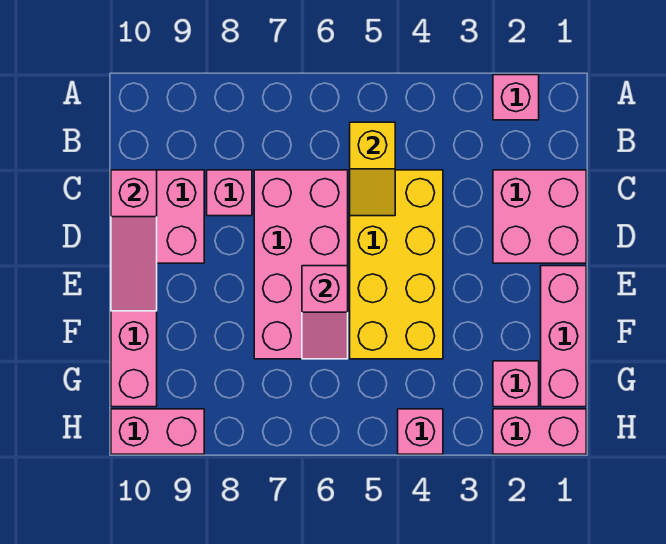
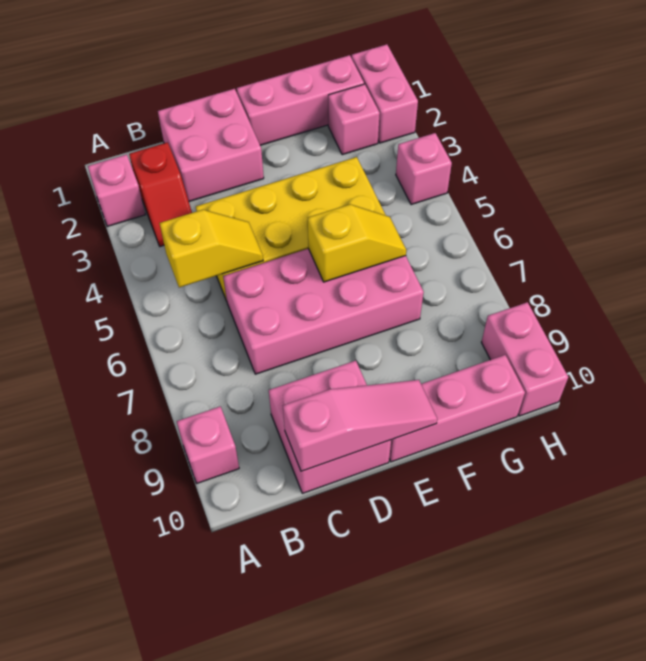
none -> red 1x2 slope [129,142,192,247]
pink 1x1 brick [207,170,252,216] -> pink 1x1 brick moved to [177,406,239,483]
pink 1x2 slope [302,266,348,359] -> yellow 1x2 slope [308,204,406,282]

